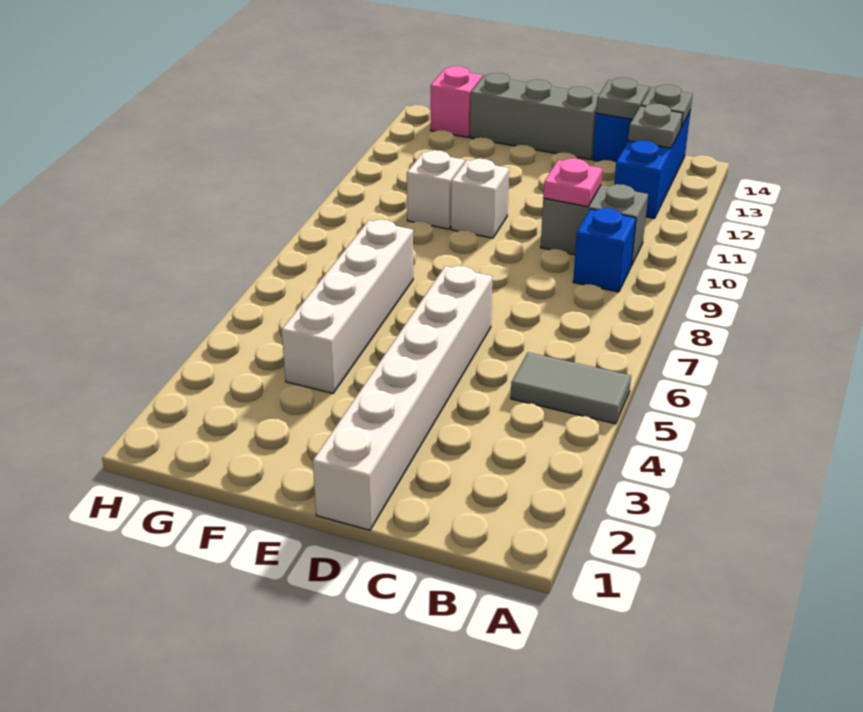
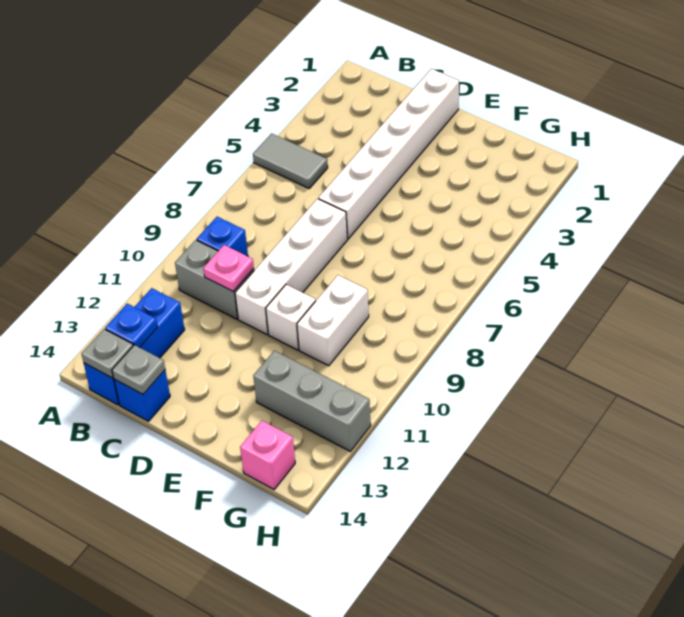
grey 1x1 plate [628,104,683,148] -> blue 1x1 plate [105,304,158,348]
grey 1x3 brick [470,73,599,160] -> grey 1x3 brick moved to [253,351,371,451]
white 1x4 brick [282,220,413,393] -> white 1x4 brick moved to [235,199,348,334]
white 1x1 brick [407,150,465,229] -> white 1x2 brick [297,275,369,366]

